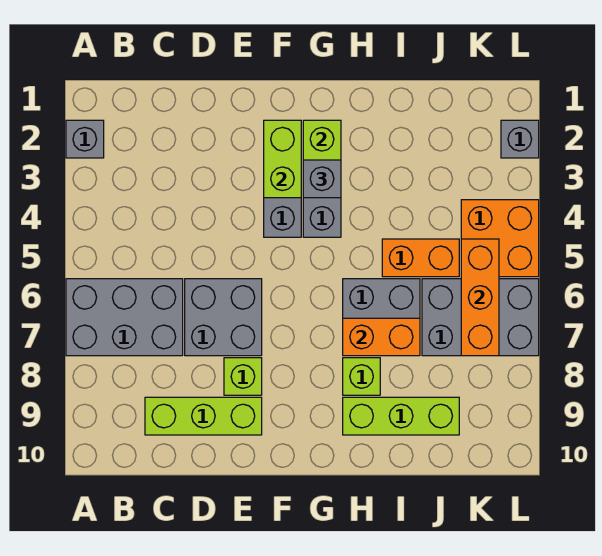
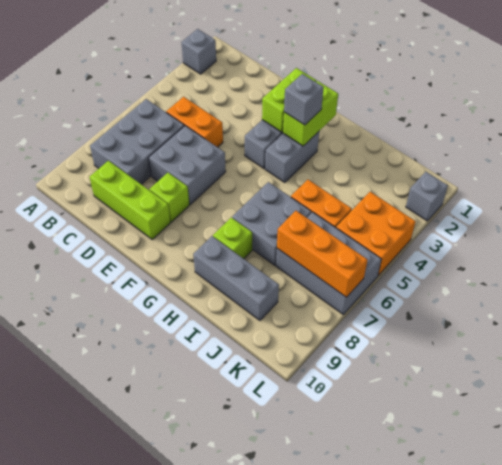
grey 2x3 brick [66,279,183,356] -> grey 2x3 brick turned to [90,99,184,184]
orange 1x2 brick [343,318,420,356] -> orange 1x2 brick moved to [166,97,223,147]
lime 1x3 brick [343,397,459,435] -> grey 1x3 brick [193,236,279,320]
orange 1x3 brick [461,239,499,356] -> orange 1x3 brick turned to [277,211,368,297]

